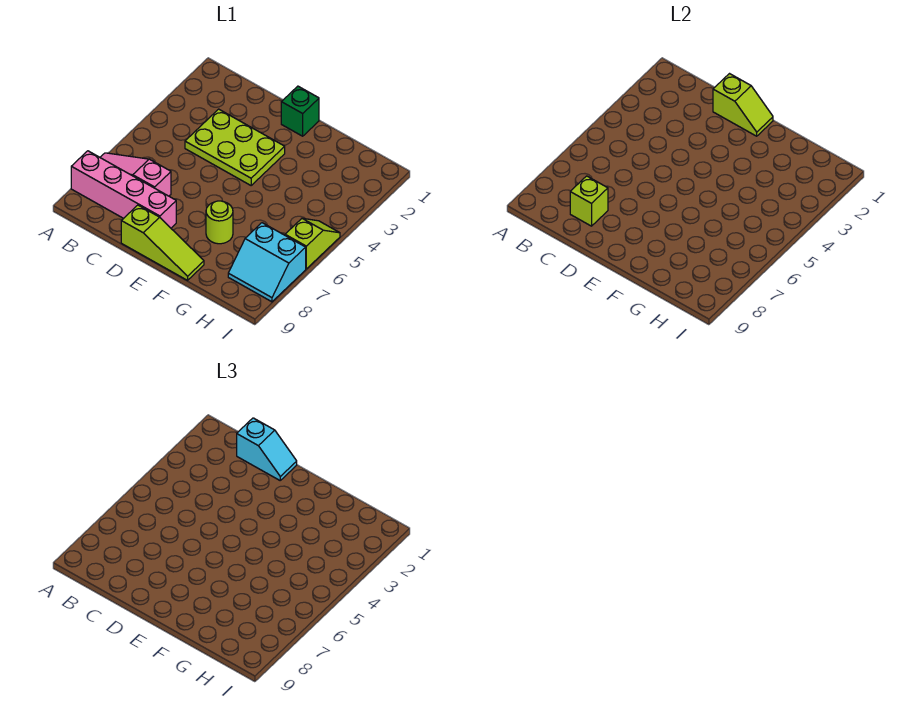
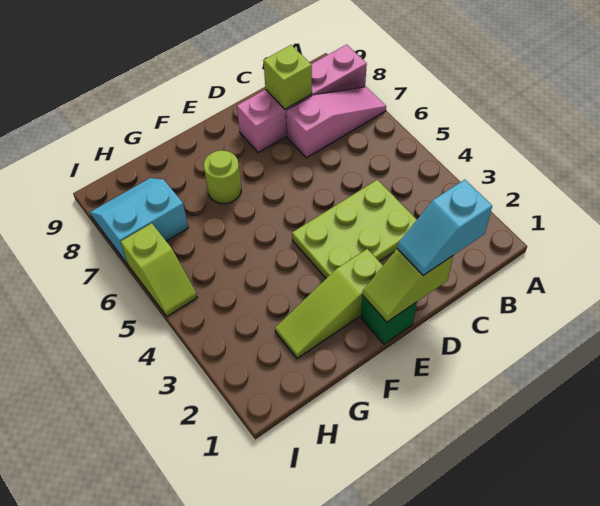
lime 1x3 slope [121,205,204,280] -> lime 1x3 slope moved to [275,249,383,359]

